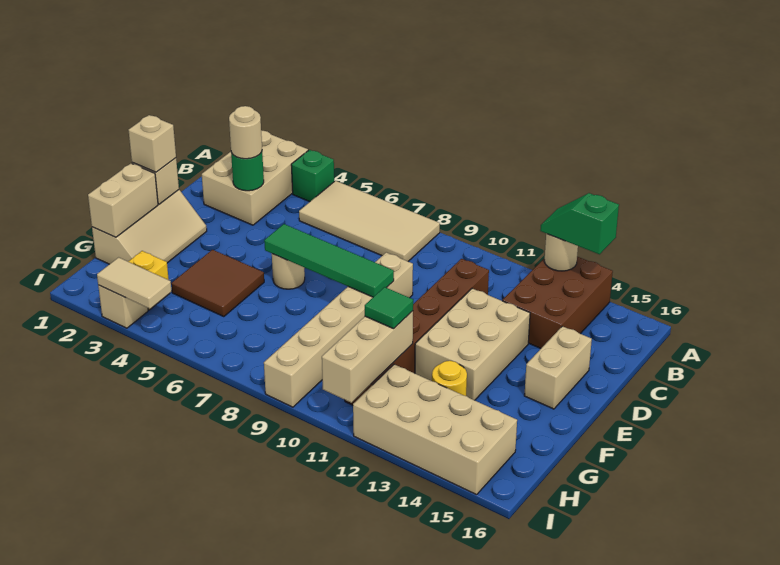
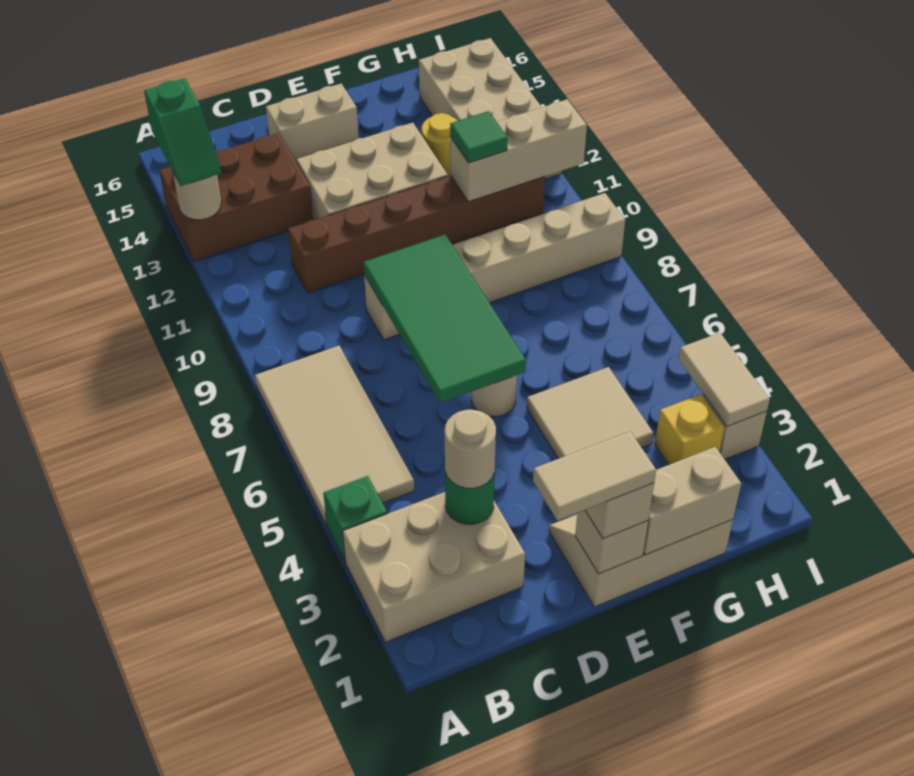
none -> tan 1x2 tile [533,431,656,521]
green 1x4 tile [264,224,394,297] -> green 2x4 tile [364,234,526,403]
brown 2x2 tile [171,250,264,317] -> tan 2x2 tile [527,367,653,459]

